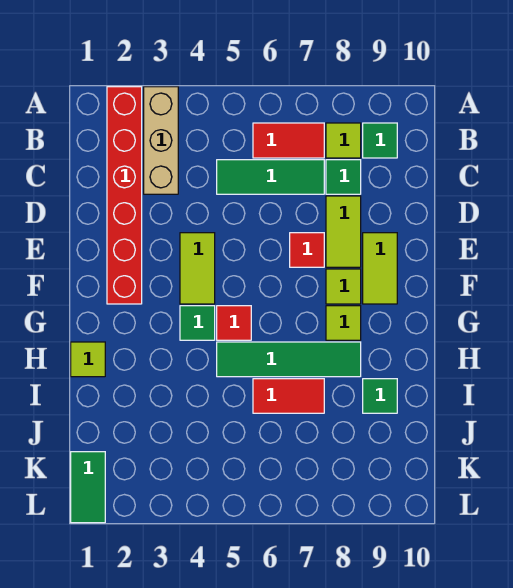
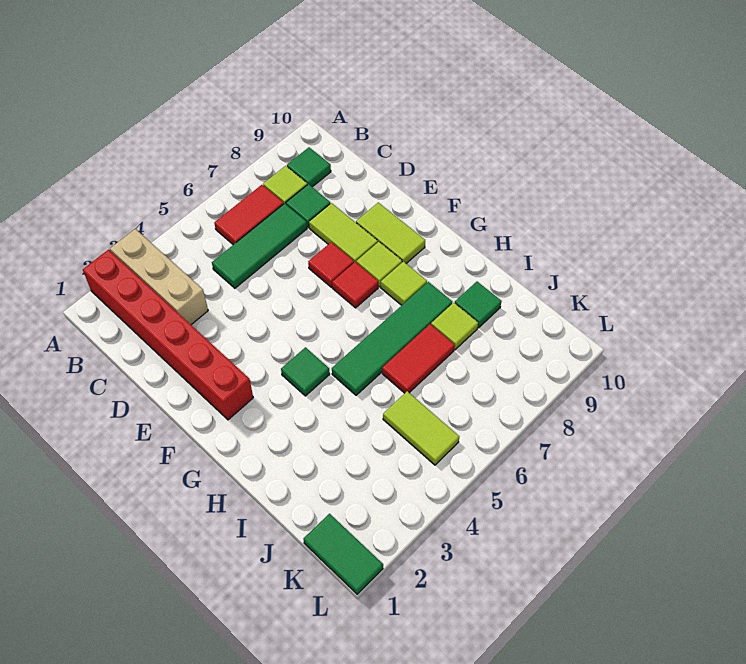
lime 1x2 tile [180,233,215,304] -> lime 1x2 tile moved to [383,391,459,465]
red 1x1 tile [217,306,251,340] -> red 1x1 tile moved to [332,262,378,308]
lime 1x1 tile [71,342,105,377] -> lime 1x1 tile moved to [431,303,478,350]

